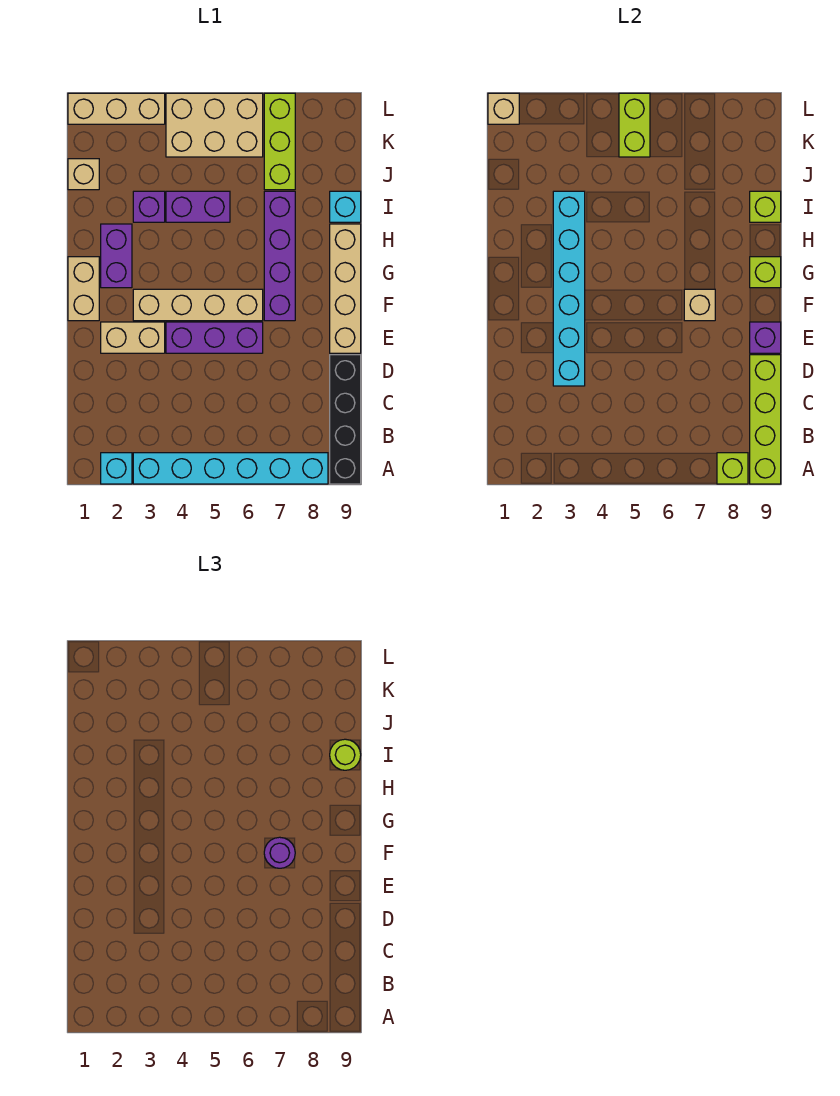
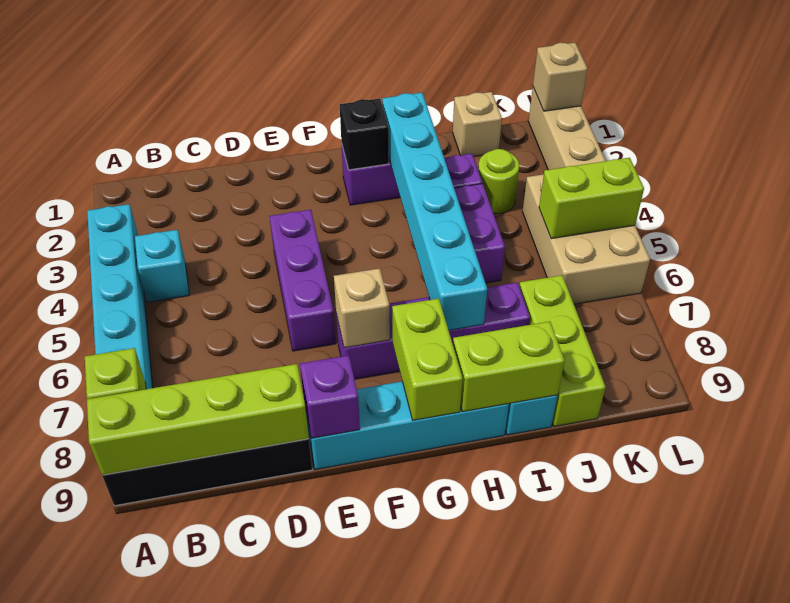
cyan 1x1 brick [101,453,132,484] -> cyan 1x1 brick moved to [135,230,189,302]
cyan 1x6 brick [553,191,585,386] -> cyan 1x6 brick turned to [382,93,487,330]
tan 1x2 brick [101,322,165,353] -> none
tan 1x4 brick [330,224,361,353] -> cyan 1x4 brick [306,381,509,470]
tan 1x2 brick [68,257,99,321] -> none
tan 1x4 brick [133,289,263,321] -> none
purple 1x1 round brick [264,837,295,868] -> none
none -> black 1x1 brick [340,99,389,170]
lime 1x1 brick [750,257,781,288] -> lime 1x2 brick [392,299,463,420]
lime 1x1 brick [750,191,781,222] -> lime 1x2 brick [453,321,565,412]
lime 1x1 round brick [330,739,361,770] -> lime 1x1 round brick moved to [478,149,519,214]
lime 1x3 brick [264,93,295,190] -> lime 1x3 brick turned to [519,275,606,427]

